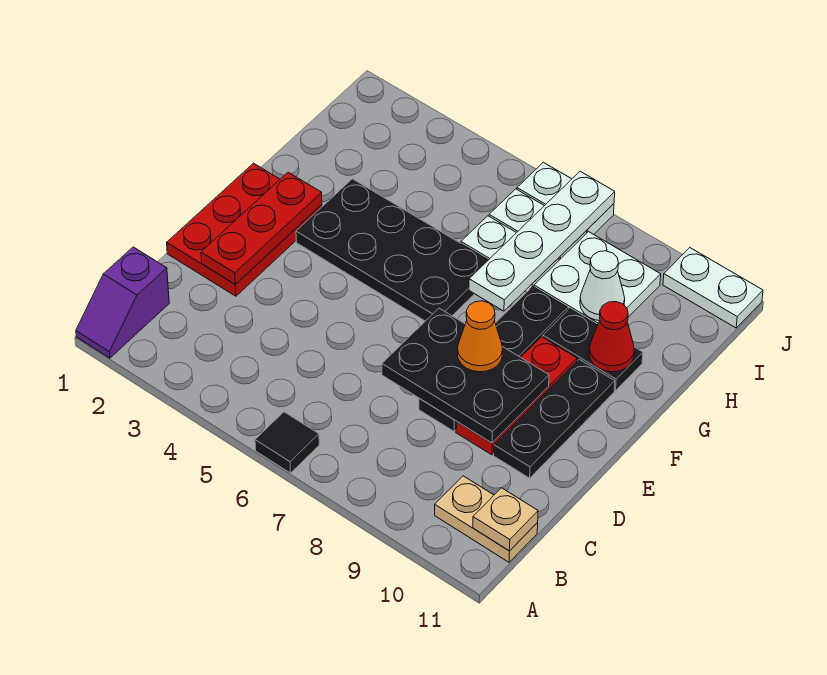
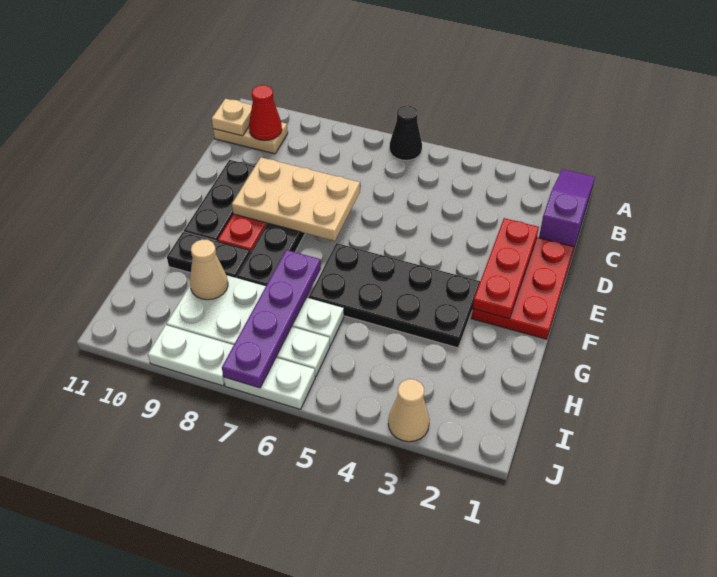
purple 1x2 slope [76,247,169,358] -> purple 1x3 slope [539,169,595,250]
black 1x1 tile [255,412,319,473] -> black 1x1 cone [389,106,422,160]
black 2x3 plate [382,308,549,443] -> tan 2x3 plate [232,158,360,241]
orange 1x1 cone [457,301,503,372] -> none
white 1x4 plate [469,171,615,311] -> purple 1x4 plate [222,250,321,388]
red 1x1 cone [589,302,634,372] -> red 1x1 cone moved to [249,85,282,141]
white 1x1 cone [580,251,625,320] -> tan 1x1 cone [190,239,228,300]
none -> tan 1x1 cone [388,379,429,442]
white 1x2 plate [663,248,763,328] -> white 1x2 plate moved to [148,325,234,386]

